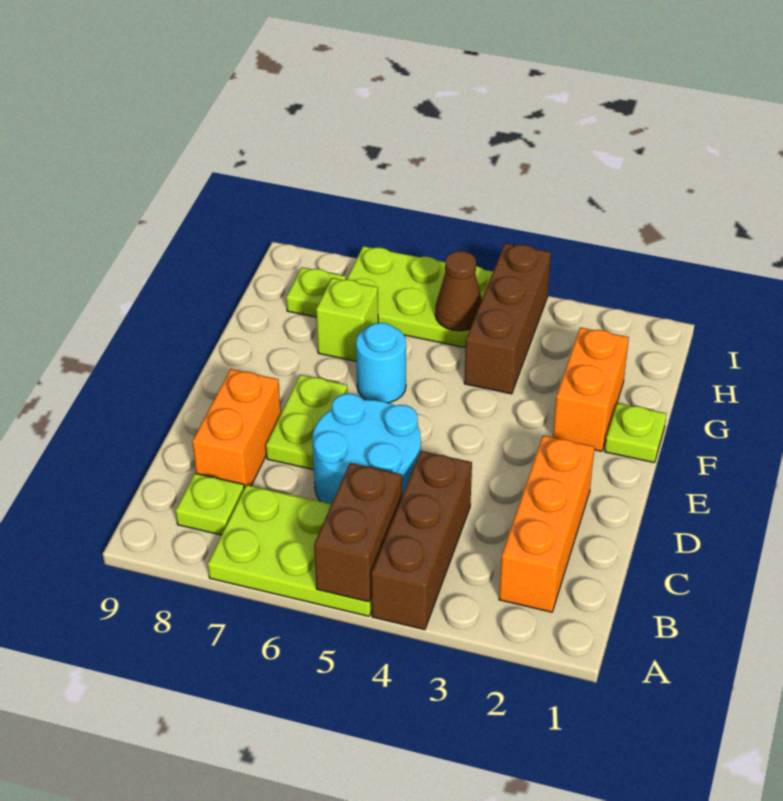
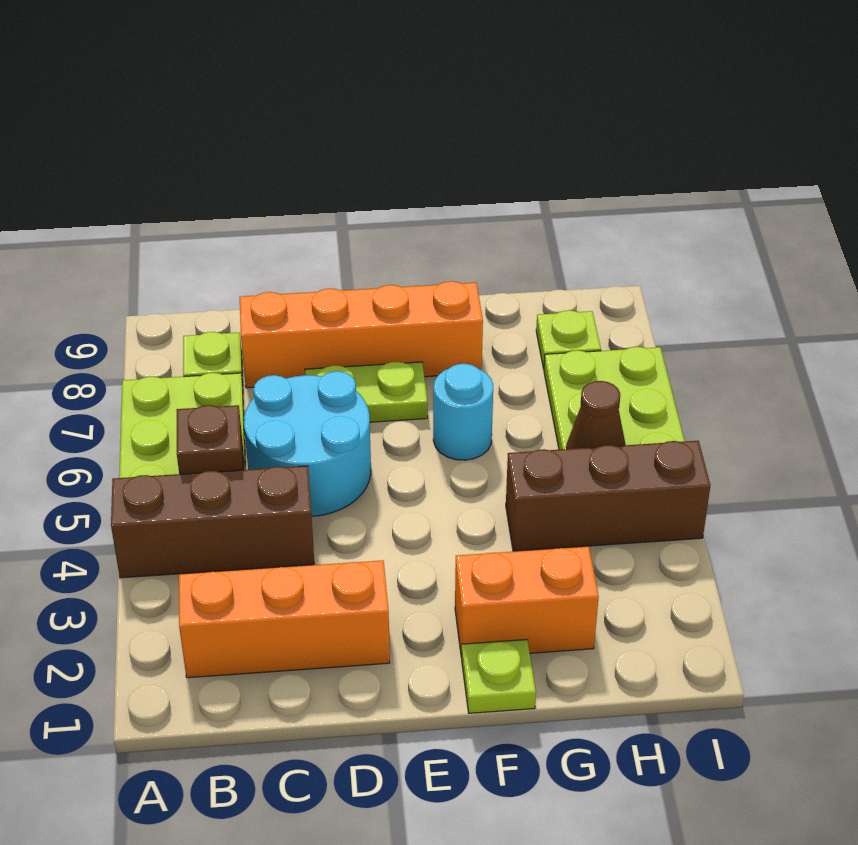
brown 1x2 brick [314,463,402,602] -> brown 1x1 brick [177,405,244,474]
orange 1x2 brick [192,369,281,488] -> orange 1x4 brick [240,281,483,388]
lime 1x1 brick [316,278,378,361] -> none

